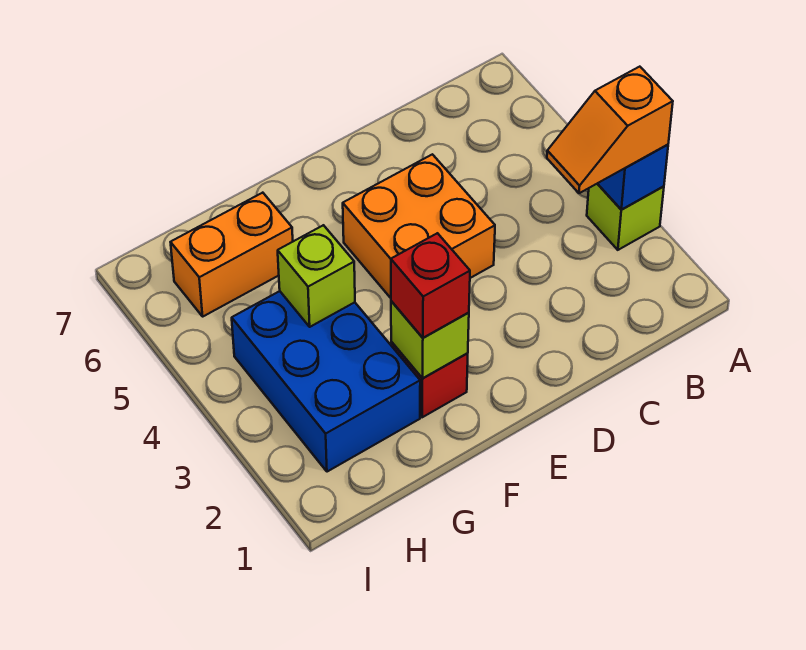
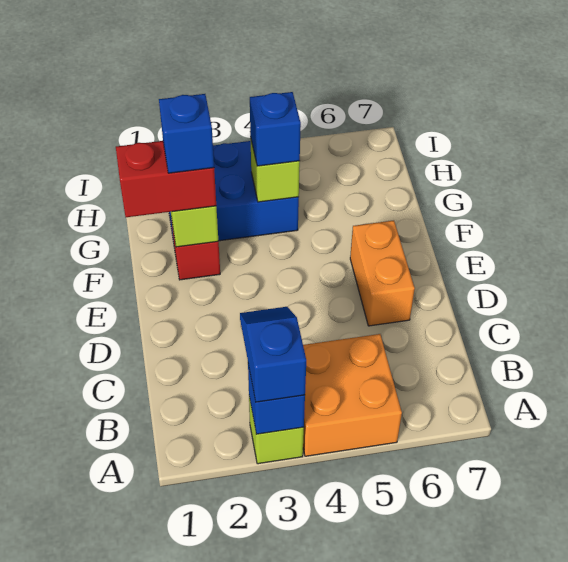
orange 1x2 slope [547,67,673,193] -> blue 1x2 slope [240,307,306,402]
orange 2x2 brick [343,154,495,298] -> orange 2x2 brick moved to [303,334,402,456]
red 1x1 brick [391,233,470,338] -> red 1x2 brick [116,141,216,217]
none -> blue 1x1 brick [159,94,214,173]
none -> blue 1x1 brick [250,92,301,166]
orange 1x2 brick [171,193,293,316] -> orange 1x2 brick moved to [350,220,415,326]

